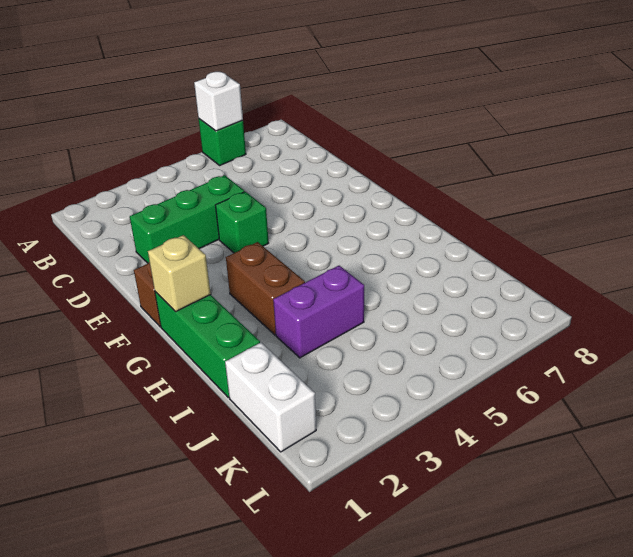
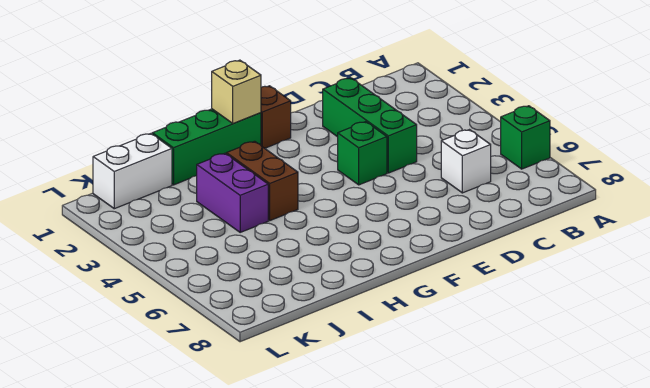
white 1x1 brick [194,72,243,131] -> white 1x1 brick moved to [441,130,491,193]
brown 1x2 brick [226,242,305,335] -> brown 1x2 brick turned to [226,141,298,220]

